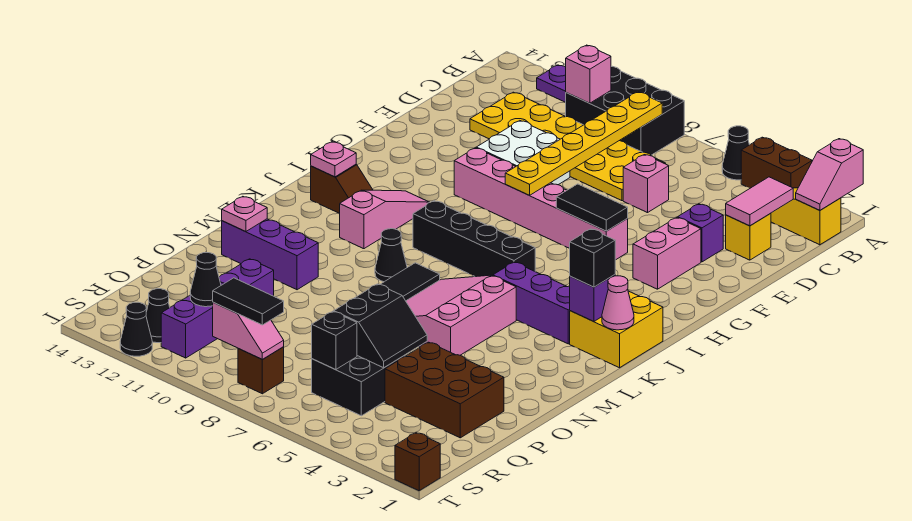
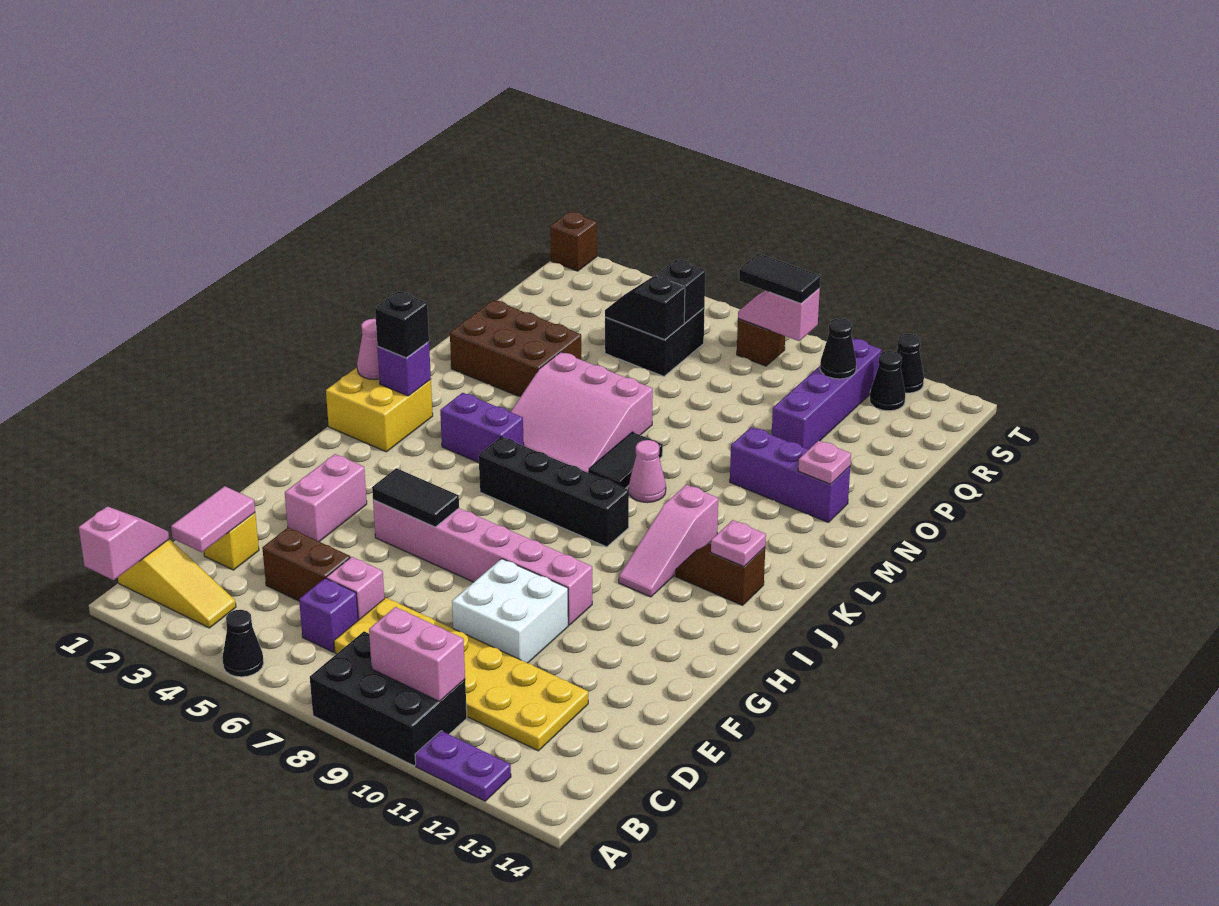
brown 1x2 brick [741,137,812,188] -> brown 1x2 brick moved to [262,528,350,601]
yellow 1x6 plate [505,92,662,195] -> none
pink 1x1 brick [566,45,611,103] -> pink 1x2 brick [369,607,465,701]
purple 1x1 brick [678,204,723,262] -> purple 1x1 brick moved to [299,578,358,652]
purple 1x3 brick [493,262,570,344] -> purple 1x2 brick [440,393,524,463]
pink 3x3 slope [406,275,516,355] -> pink 3x3 slope turned to [511,352,653,473]
black 1x1 cone [375,229,407,282] -> pink 1x1 cone [629,440,666,503]
brown 2x3 brick [385,342,504,438] -> brown 2x3 brick moved to [450,300,581,397]
black 2x2 slope [334,284,427,368] -> black 1x2 slope [605,276,685,340]

